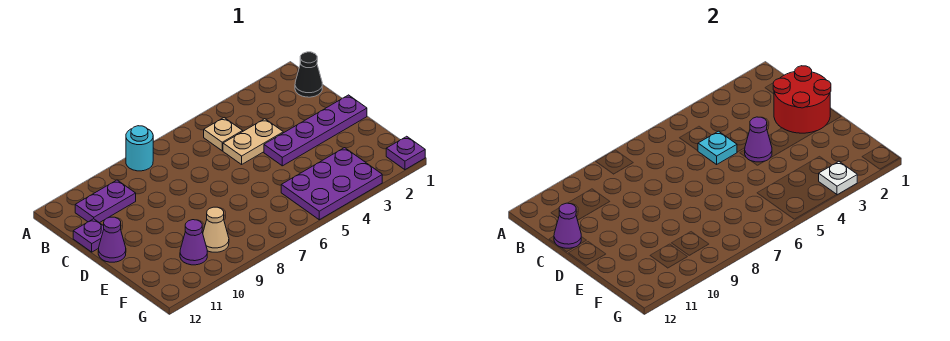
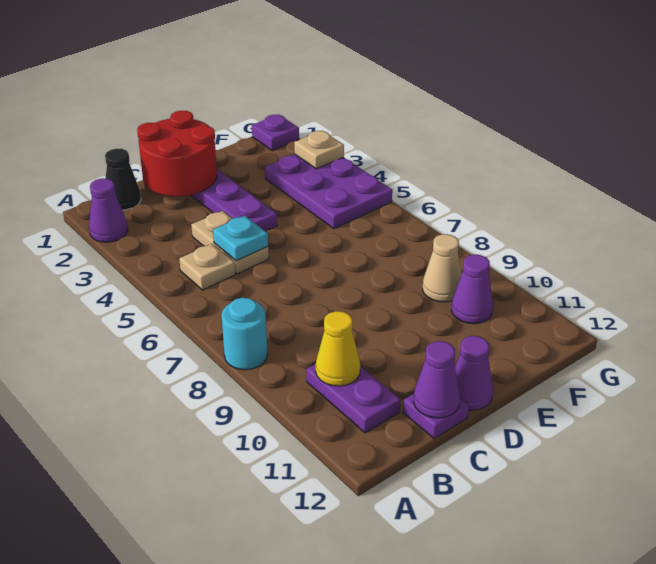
none -> yellow 1x1 cone [316,311,360,386]
purple 1x1 cone [745,117,772,162] -> purple 1x1 cone moved to [89,178,128,242]
white 1x1 plate [819,161,857,195] -> tan 1x1 plate [294,131,344,169]

